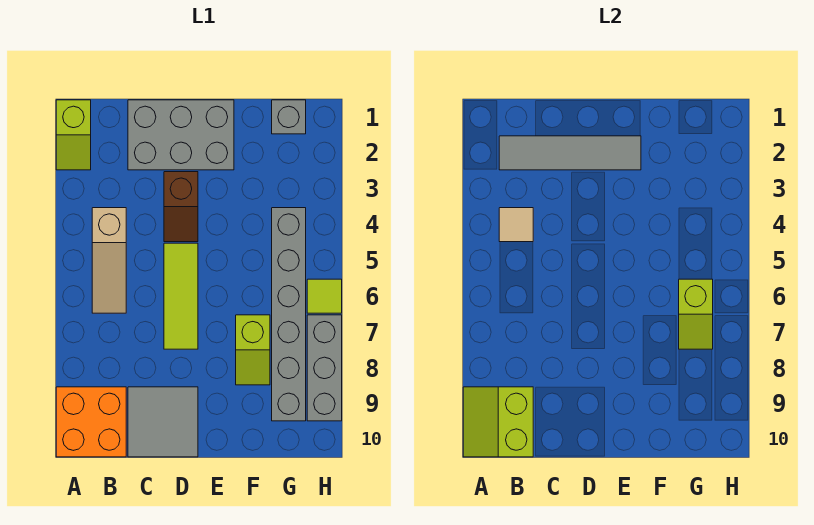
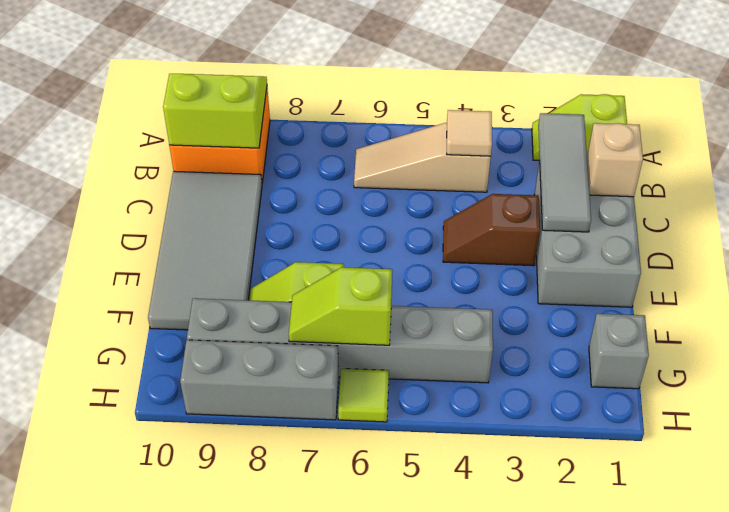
grey 1x4 tile [499,136,641,170] -> grey 1x3 tile [538,113,591,232]
none -> tan 1x1 brick [587,123,643,197]
grey 2x2 tile [128,387,198,457] -> grey 2x4 tile [148,171,262,330]
lime 1x3 tile [164,243,198,349] -> none

